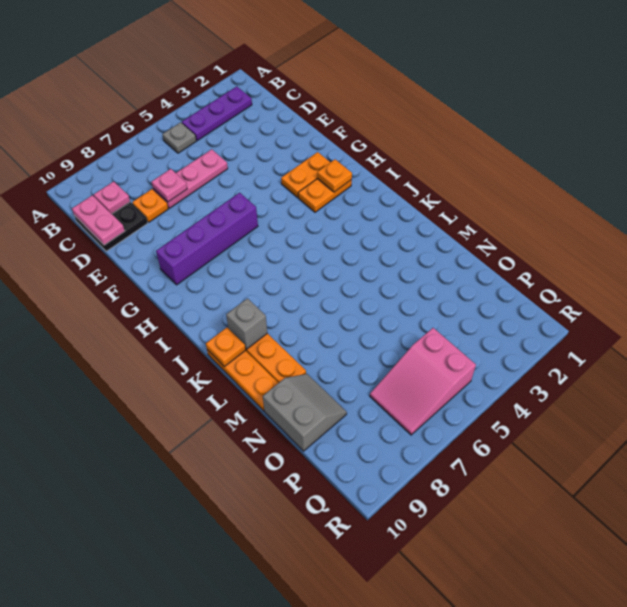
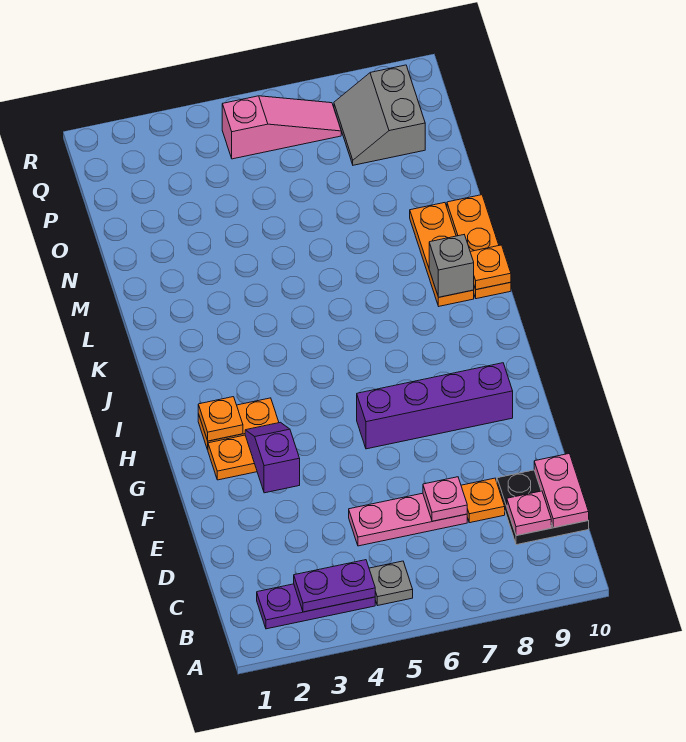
none -> purple 1x2 plate [294,560,375,612]
none -> purple 1x2 slope [245,422,300,493]
grey 2x2 slope [263,374,347,451] -> grey 2x2 slope moved to [334,65,425,165]
pink 2x3 slope [370,328,476,435] -> pink 1x3 slope [222,96,341,159]

